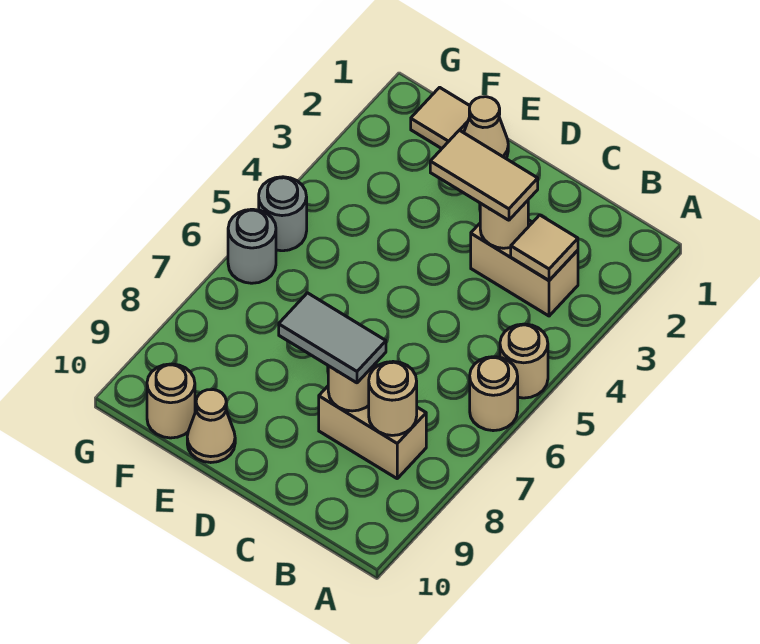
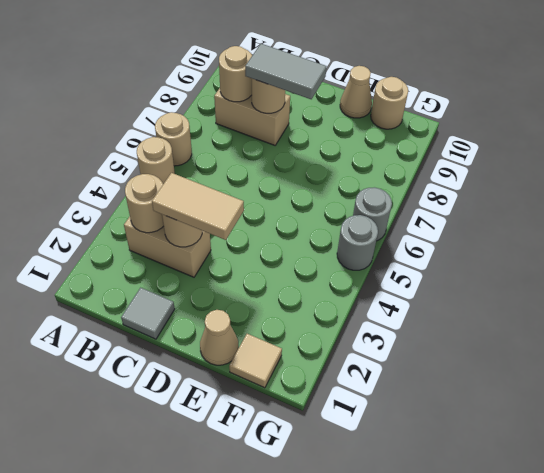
tan 1x1 tile [511,215,578,280] -> tan 1x1 round brick [125,174,164,233]
none -> grey 1x1 tile [121,288,175,339]

